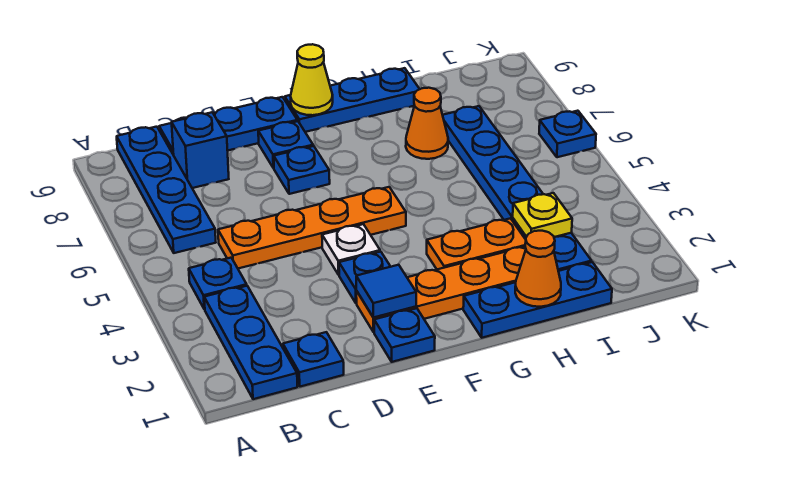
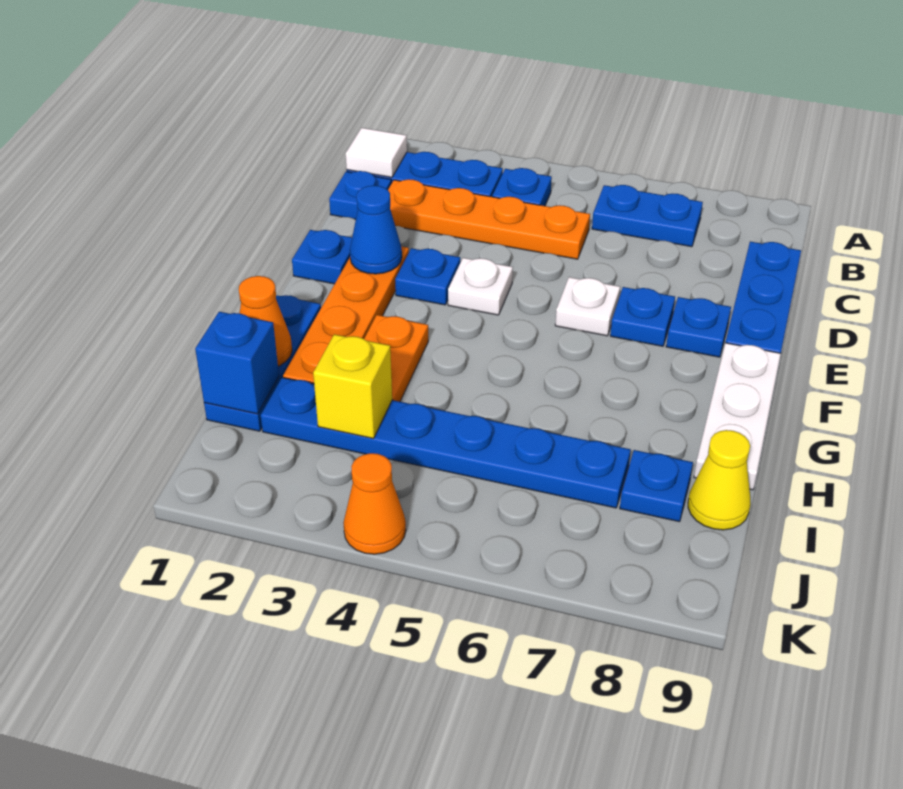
none -> white 1x1 tile [346,128,407,177]
blue 1x4 plate [117,127,216,253] -> blue 1x2 plate [592,185,703,247]
orange 1x4 plate [218,187,406,268] -> orange 1x4 plate turned to [388,179,590,259]
blue 1x1 brick [172,112,229,188] -> blue 1x1 brick moved to [195,312,279,414]
blue 1x1 tile [356,265,416,317] -> blue 1x1 cone [350,186,402,274]
none -> white 1x1 plate [555,277,620,336]
blue 1x3 plate [285,68,419,132] -> white 1x3 plate [694,343,781,490]
yellow 1x1 cone [291,44,333,115] -> yellow 1x1 cone moved to [688,430,751,530]
orange 1x1 cone [406,88,448,159] -> orange 1x1 cone moved to [343,453,406,554]
yellow 1x1 plate [513,193,572,237] -> yellow 1x1 brick [313,334,392,439]
blue 1x1 plate [539,111,596,157] -> blue 1x1 plate moved to [620,450,693,522]

